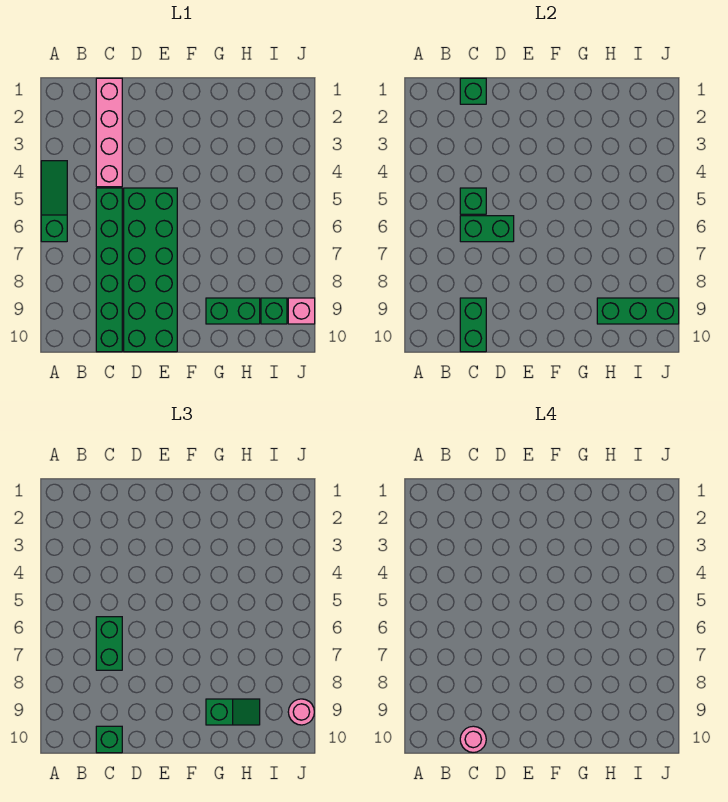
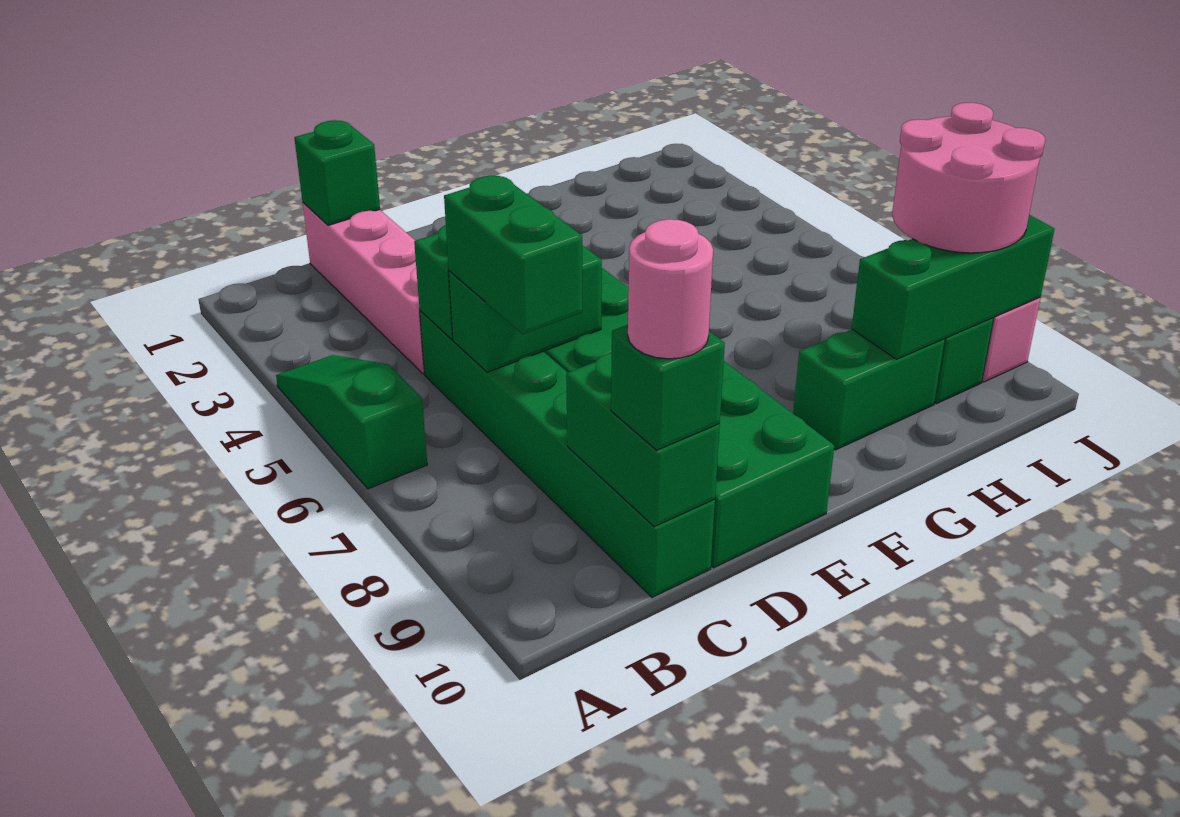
green 1x2 slope [206,699,260,725] -> none
pink 1x1 round brick [288,699,314,725] -> pink 2x2 round brick [892,103,1045,253]

